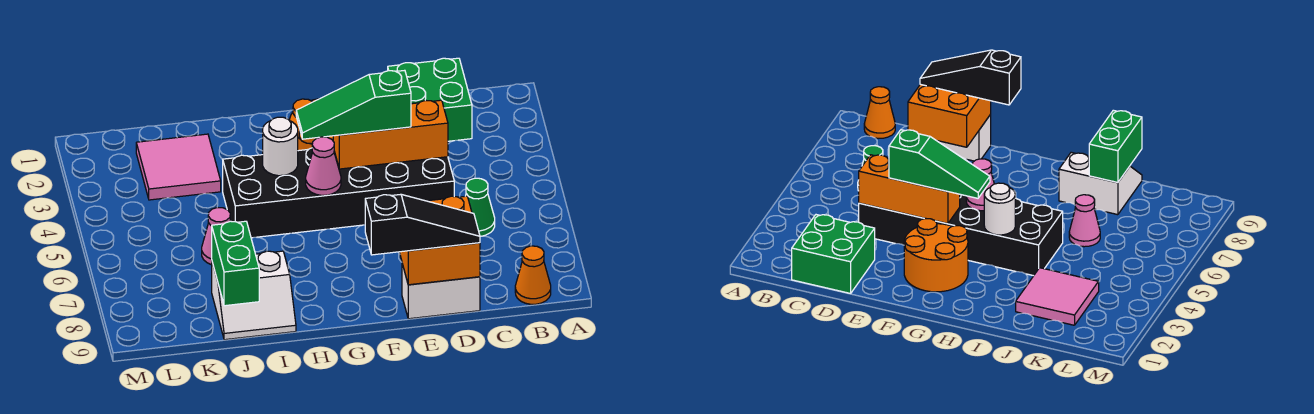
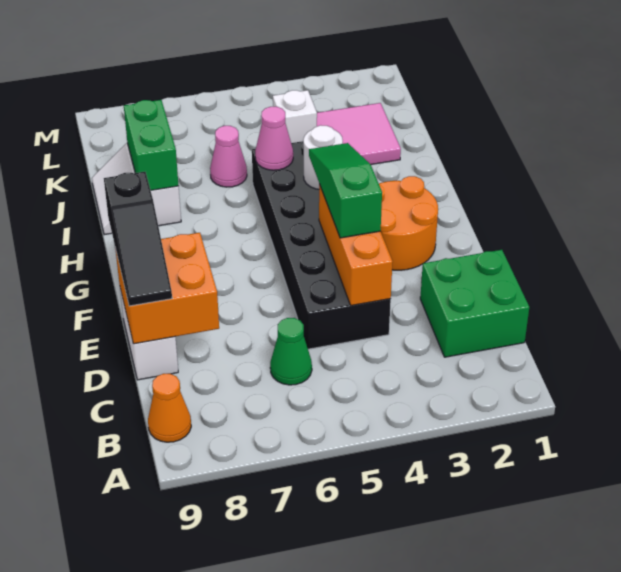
pink 1x1 cone [306,137,341,195] -> pink 1x1 cone moved to [255,107,293,170]
green 1x2 brick [212,221,259,306] -> green 1x2 brick turned to [124,100,179,190]
none -> white 1x1 brick [273,90,317,143]

